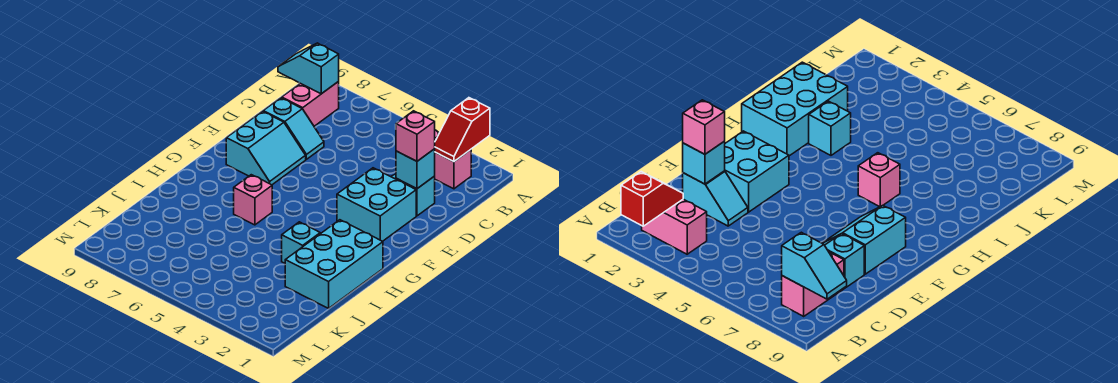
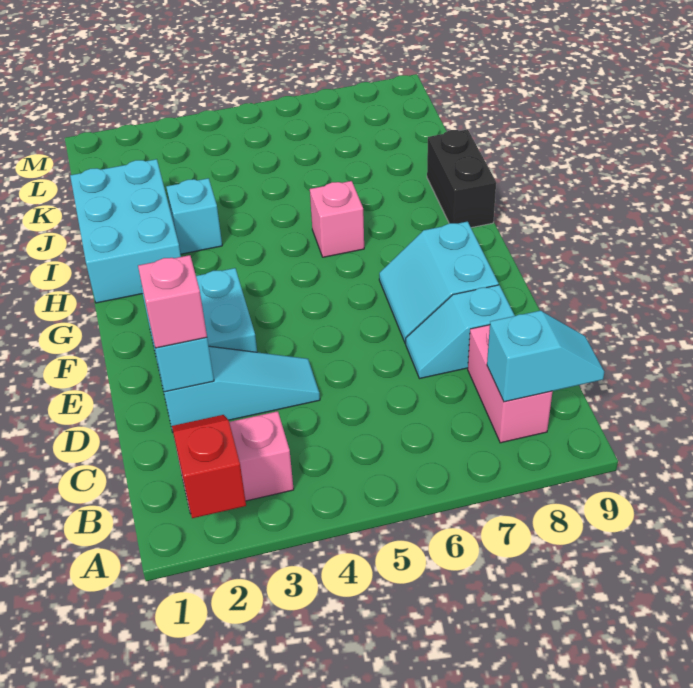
cyan 1x2 slope [391,174,435,216] -> cyan 1x3 slope [160,346,320,432]
none -> black 1x2 brick [427,129,496,228]

